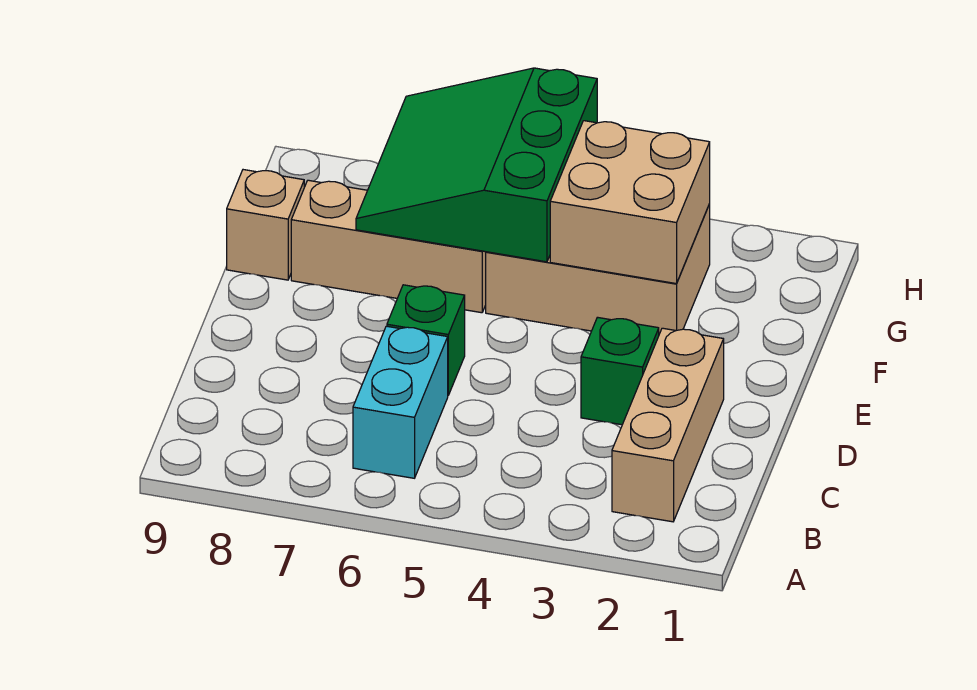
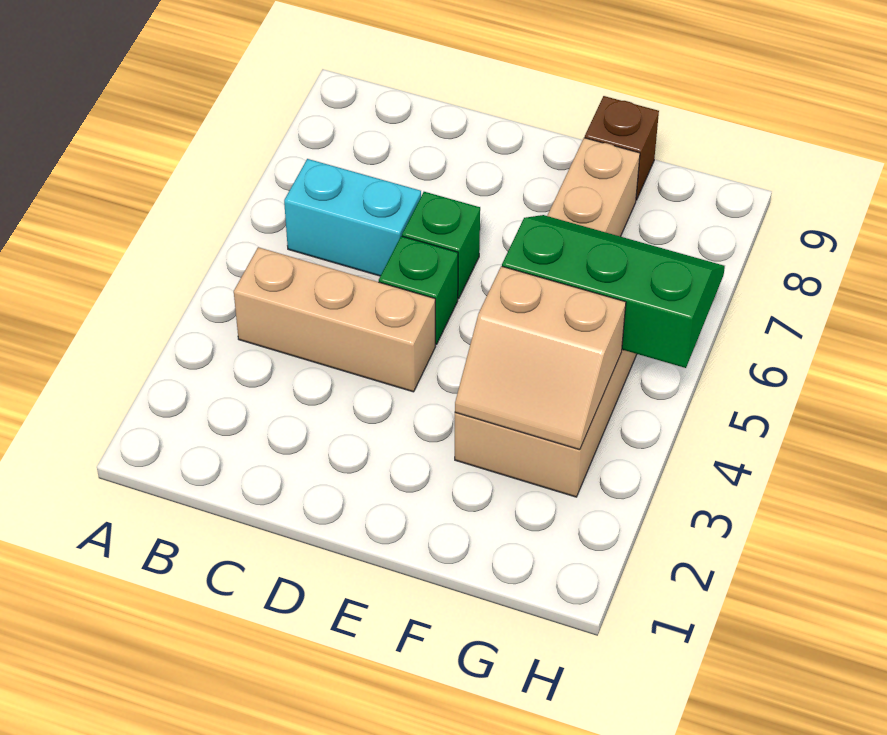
tan 1x3 brick [612,328,724,522] -> tan 1x3 brick moved to [234,247,435,392]
green 1x1 brick [581,317,659,425] -> green 1x1 brick moved to [379,236,458,345]
tan 2x2 brick [550,121,710,284] -> tan 2x2 slope [455,266,626,450]
green 3x3 slope [356,68,597,262] -> green 2x3 slope [502,215,725,368]
tan 1x1 brick [227,170,304,280] -> brown 1x1 brick [585,96,659,200]

